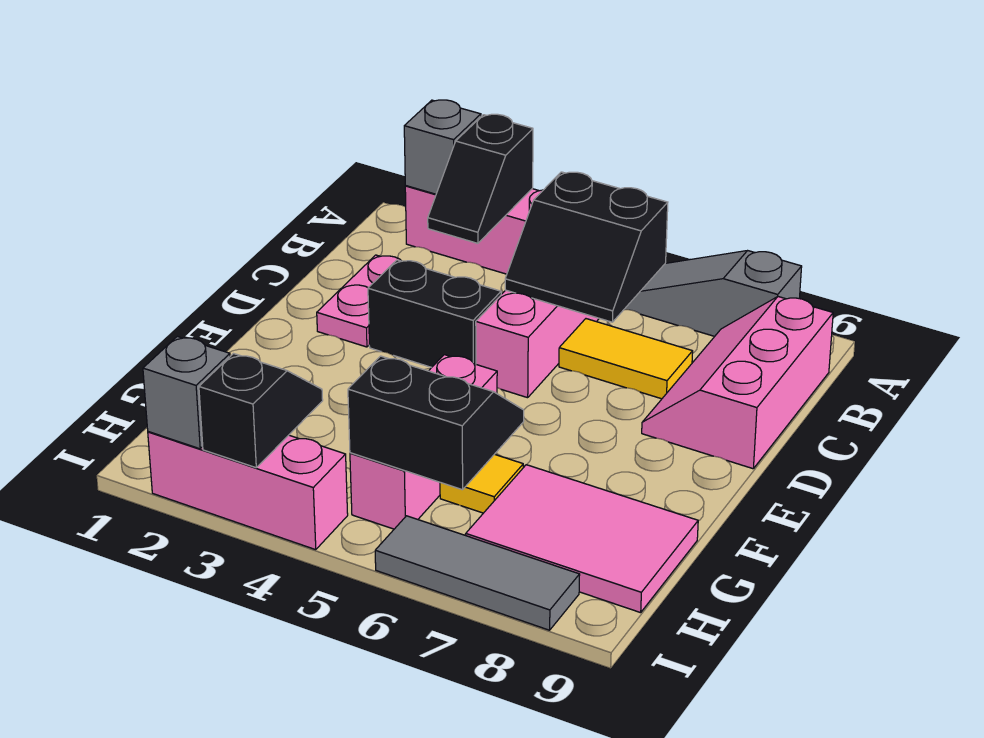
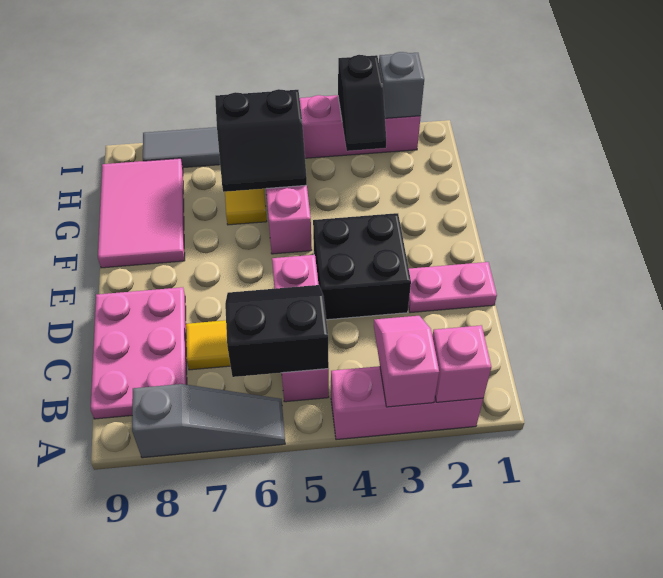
grey 1x1 brick [404,100,481,194] -> pink 1x1 brick [432,325,491,402]
black 1x2 slope [428,114,533,243] -> pink 1x2 slope [374,316,439,407]
pink 2x3 slope [642,297,833,469] -> pink 2x3 plate [91,287,187,419]
pink 1x2 plate [317,255,401,347] -> pink 1x2 plate turned to [408,262,497,313]
black 1x2 brick [368,260,501,367] -> black 2x2 brick [313,213,411,320]
pink 2x3 tile [466,465,698,613] -> pink 2x3 tile turned to [98,158,185,268]

